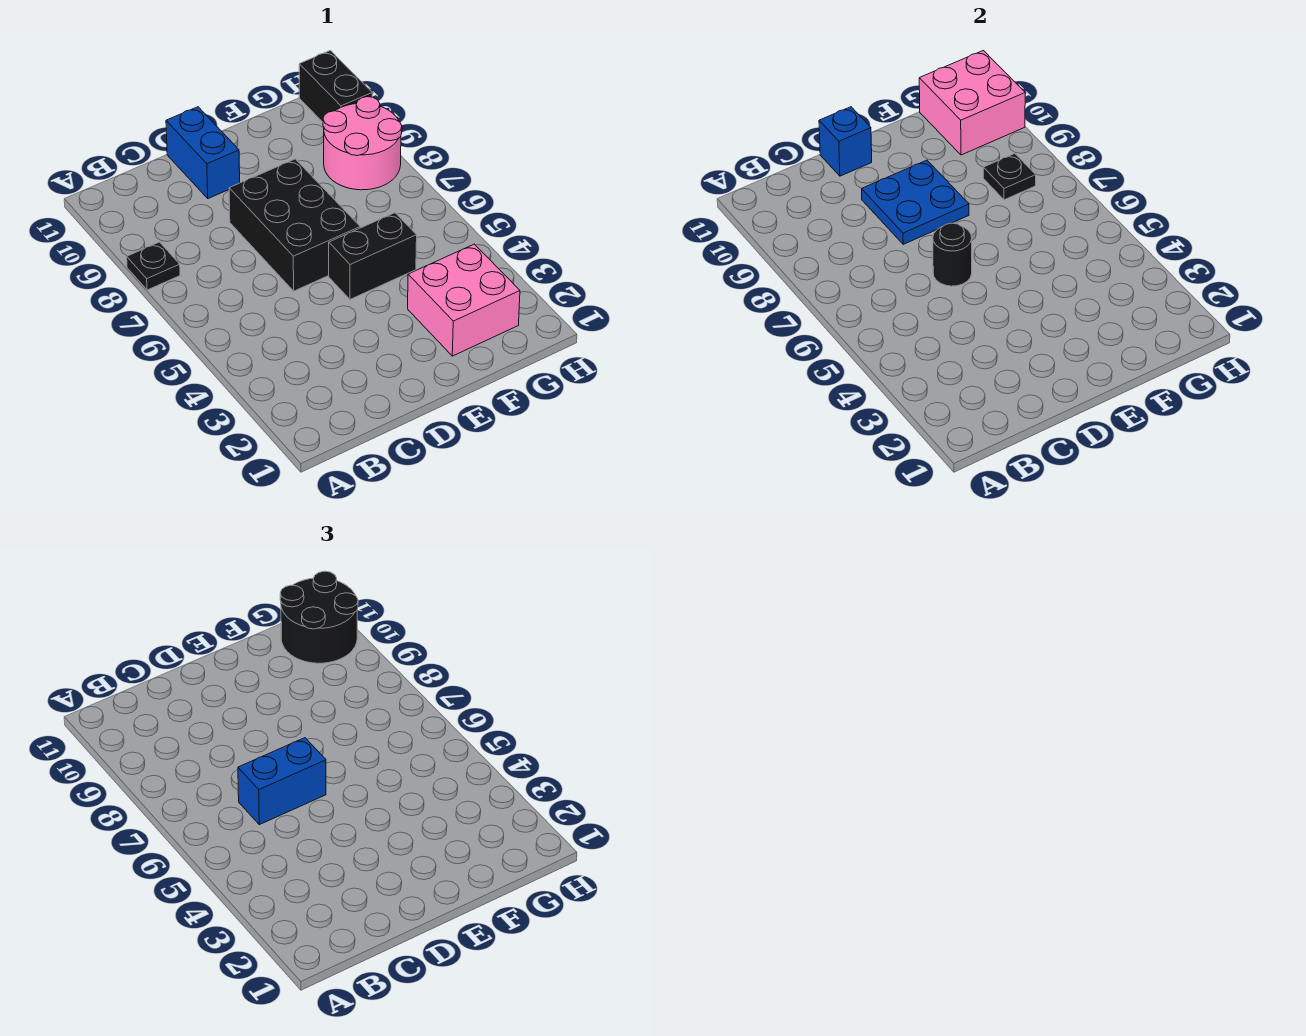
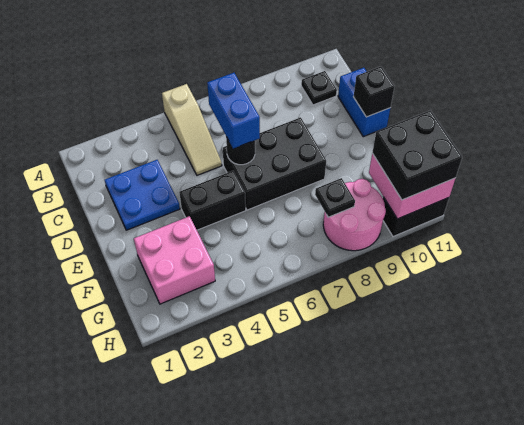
none -> tan 1x3 slope [162,84,222,175]
black 1x1 plate [127,242,180,290] -> black 1x1 plate moved to [301,71,337,105]
blue 2x2 plate [862,160,969,244] -> blue 2x2 plate moved to [105,160,180,230]
blue 1x2 brick [166,107,240,199] -> blue 1x2 brick turned to [338,68,390,137]
blue 1x1 brick [819,107,872,176] -> black 1x1 brick [354,67,394,117]
black 1x2 brick [329,213,417,299] -> black 1x2 brick turned to [179,171,246,230]
black 2x2 round brick [280,571,358,663] -> black 2x2 brick [372,110,462,200]

